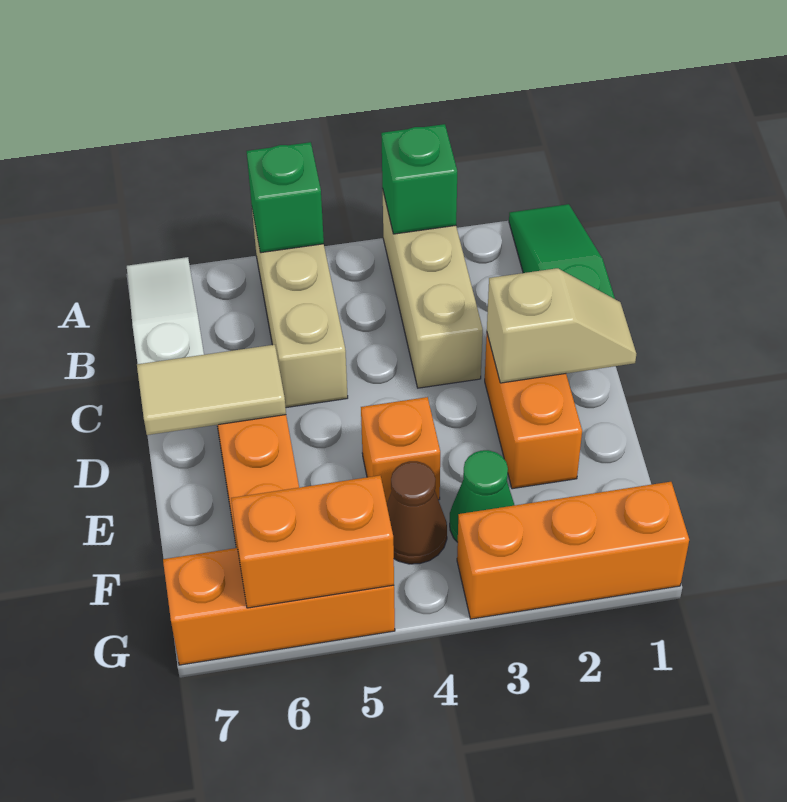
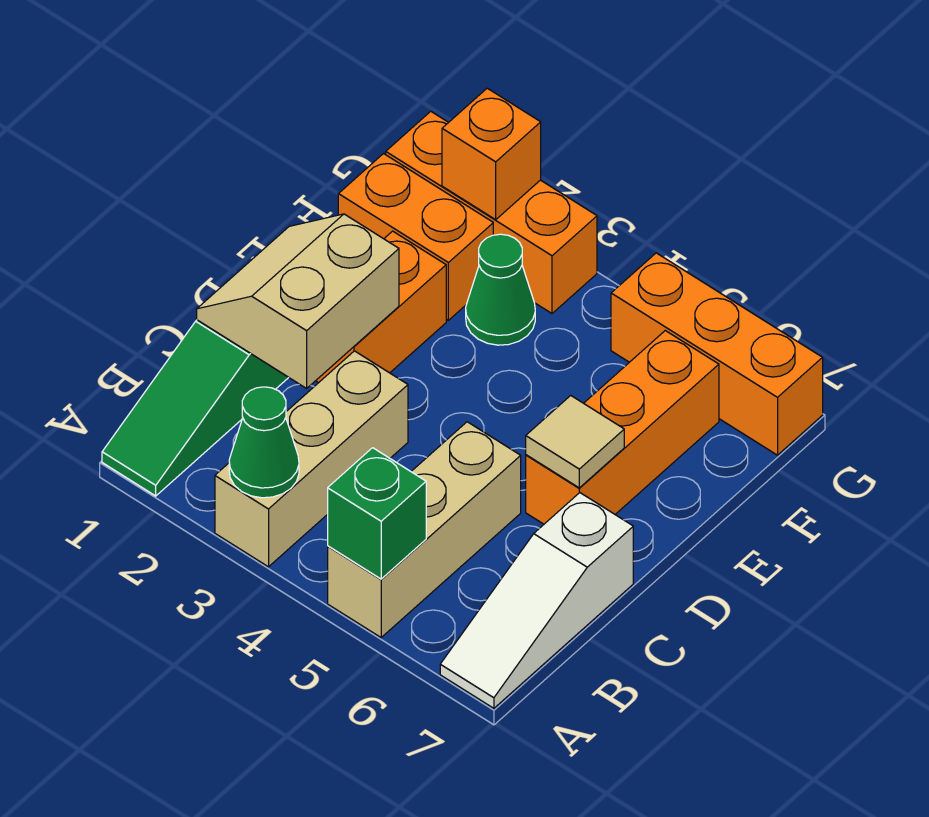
green 1x1 brick [381,124,457,234] -> green 1x1 cone [229,387,299,498]
tan 1x2 slope [487,268,636,383] -> tan 2x2 slope [197,214,399,388]
tan 1x2 tile [137,345,286,435] -> tan 1x1 tile [526,396,624,488]
orange 1x1 brick [361,397,440,504] -> orange 1x1 brick moved to [442,88,541,220]
brown 1x1 cone [387,461,447,564] -> none
orange 1x2 brick [231,476,394,608] -> orange 1x2 brick moved to [338,154,493,320]

